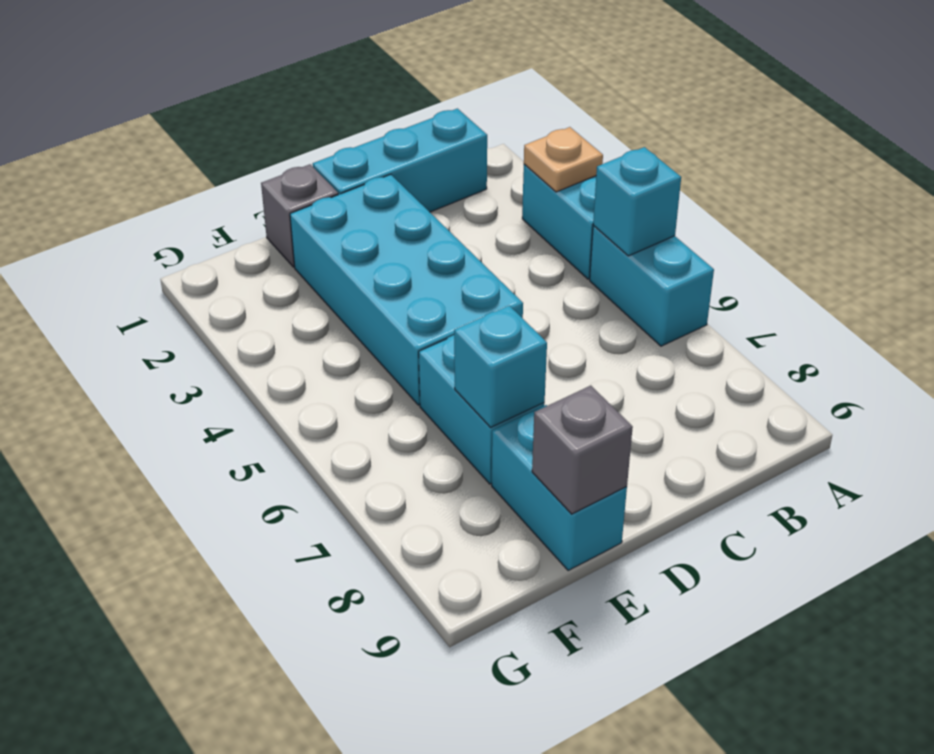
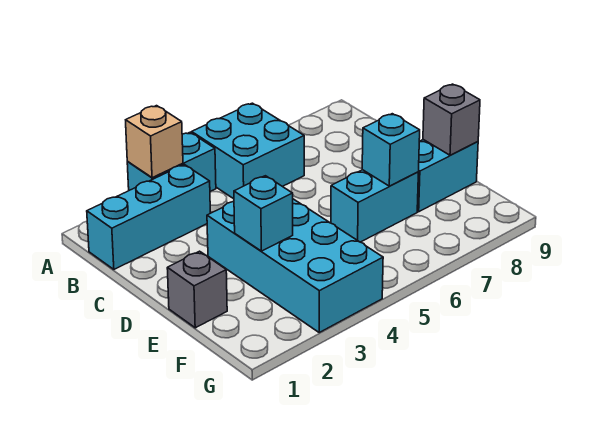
tan 1x1 plate [524,127,603,192] -> tan 1x1 brick [126,106,183,178]
cyan 1x2 brick [590,225,714,346] -> cyan 2x2 brick [192,103,304,199]
cyan 1x1 brick [593,147,681,256] -> cyan 1x1 brick moved to [234,176,293,251]
cyan 1x3 brick [313,109,487,212] -> cyan 1x3 brick turned to [87,164,210,269]
cyan 2x4 brick [290,174,523,405] -> cyan 2x4 brick turned to [207,199,383,332]

